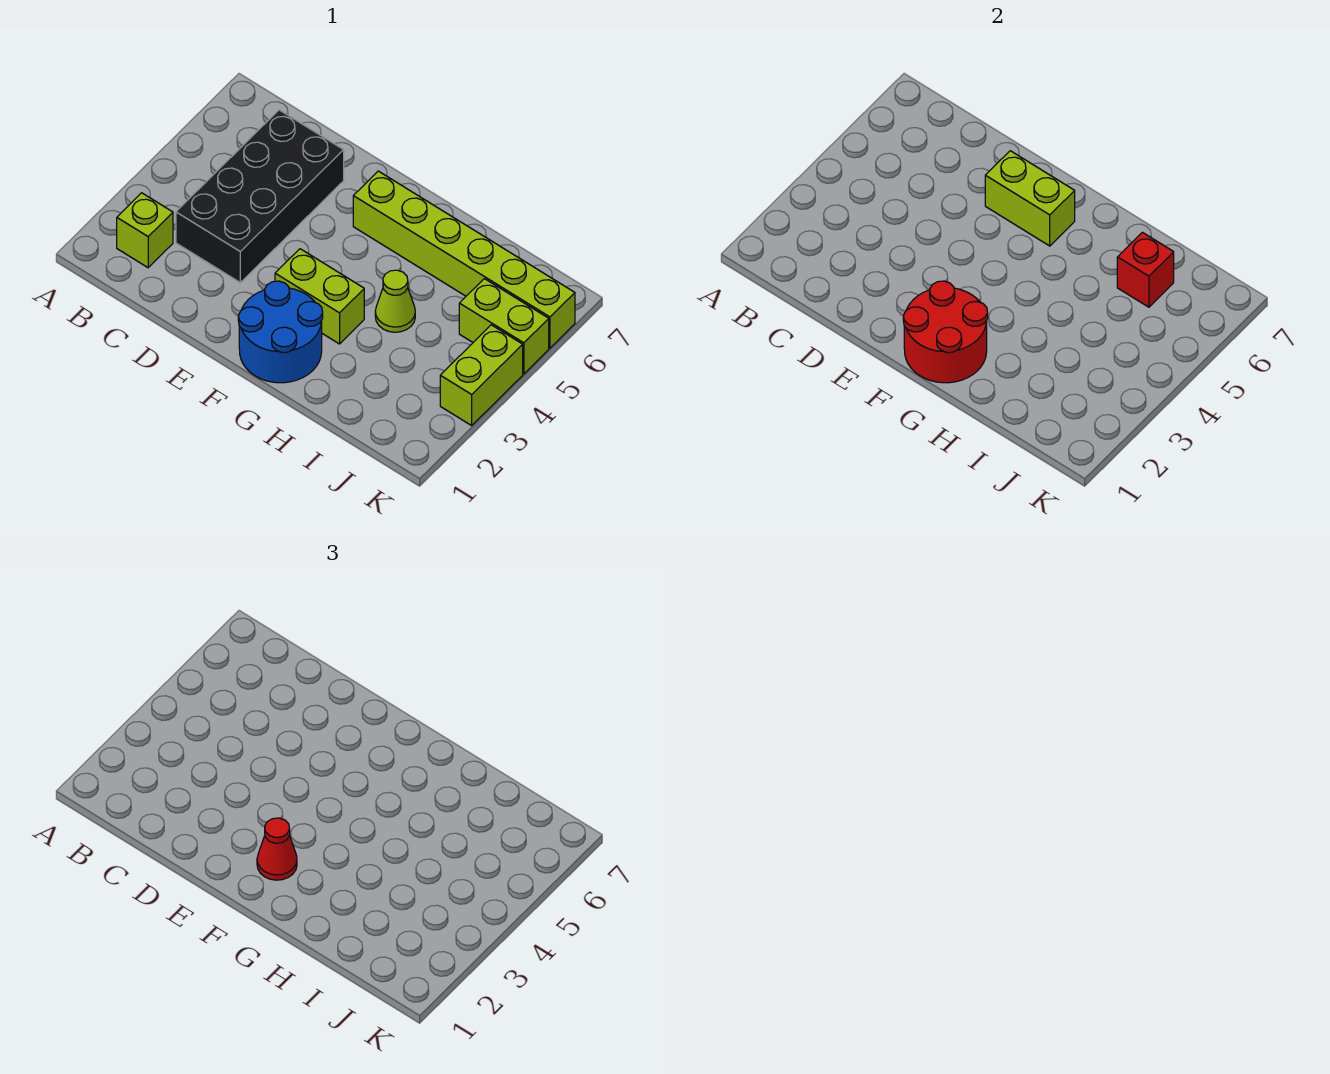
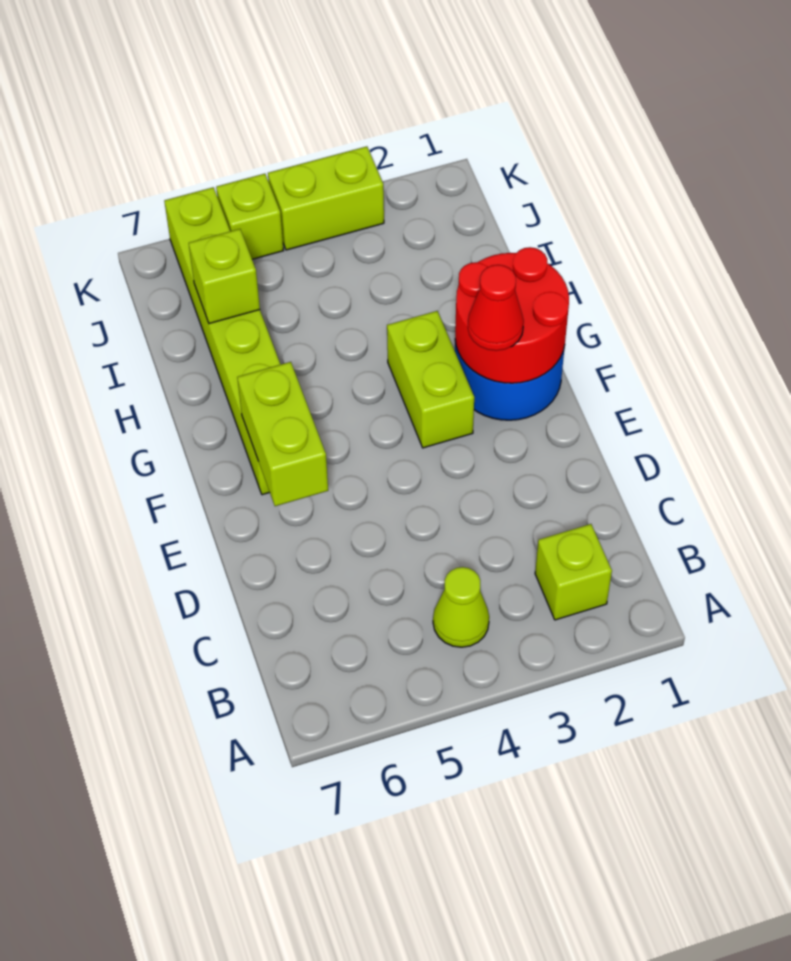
black 2x4 brick [176,110,344,282] -> none
lime 1x1 cone [375,270,415,332] -> lime 1x1 cone moved to [433,567,489,647]
red 1x1 brick [1117,232,1174,307] -> lime 1x1 brick [189,229,260,324]
lime 1x2 brick [459,279,549,374] -> lime 1x1 brick [216,174,284,259]

